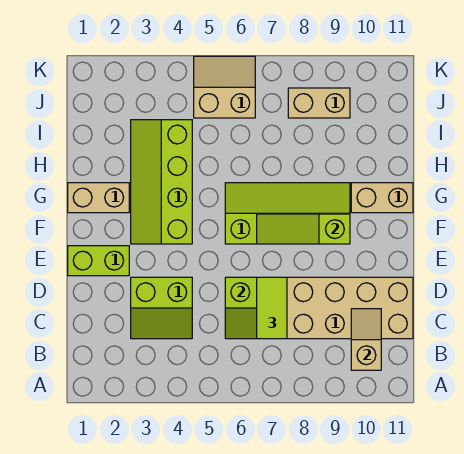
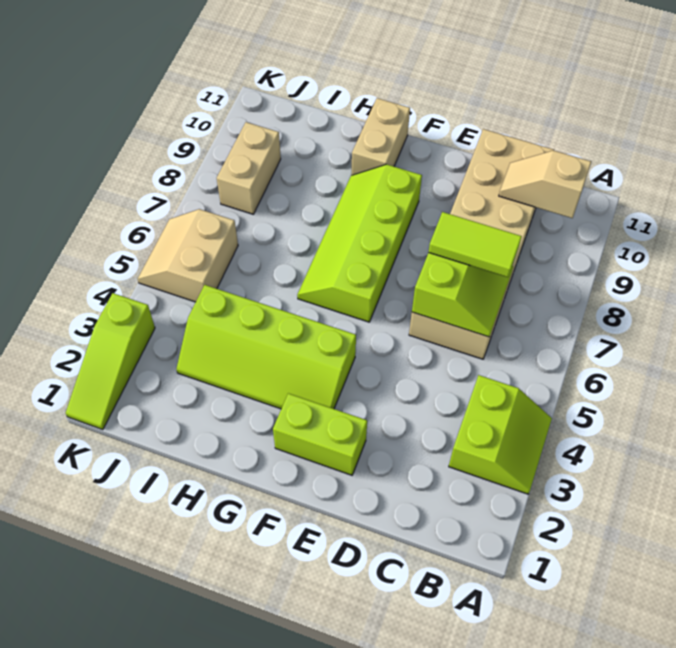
lime 2x2 slope [131,277,192,339] -> lime 2x2 slope moved to [449,375,552,494]
lime 1x2 brick [68,246,129,276] -> lime 1x2 brick turned to [273,393,367,475]
lime 1x3 slope [257,214,350,244] -> lime 1x3 slope moved to [66,293,155,430]
tan 1x2 brick [68,183,129,213] -> none

